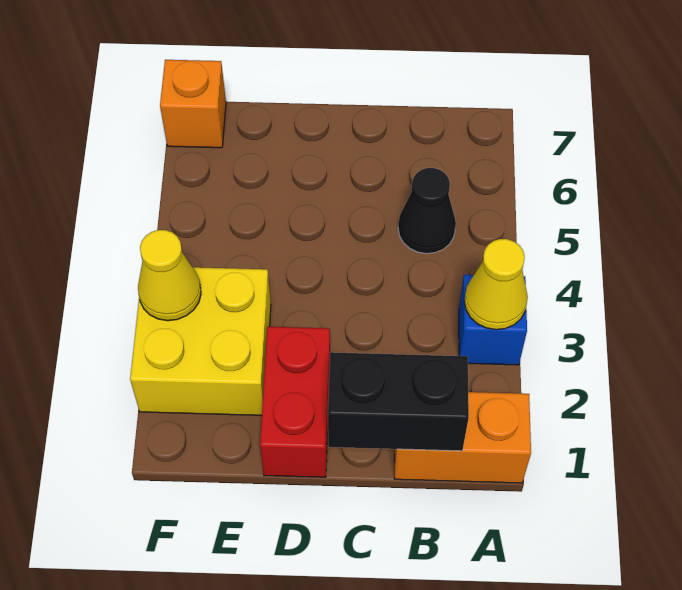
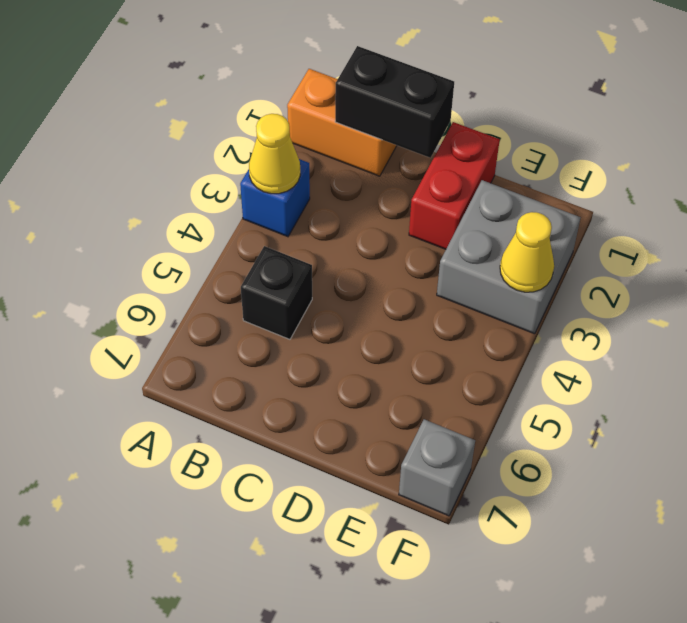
black 1x1 cone [398,168,456,254] -> black 1x1 brick [241,246,312,339]
yellow 2x2 brick [130,267,271,415] -> grey 2x2 brick [437,180,581,334]
orange 1x1 brick [160,60,226,148] -> grey 1x1 brick [399,419,475,516]

